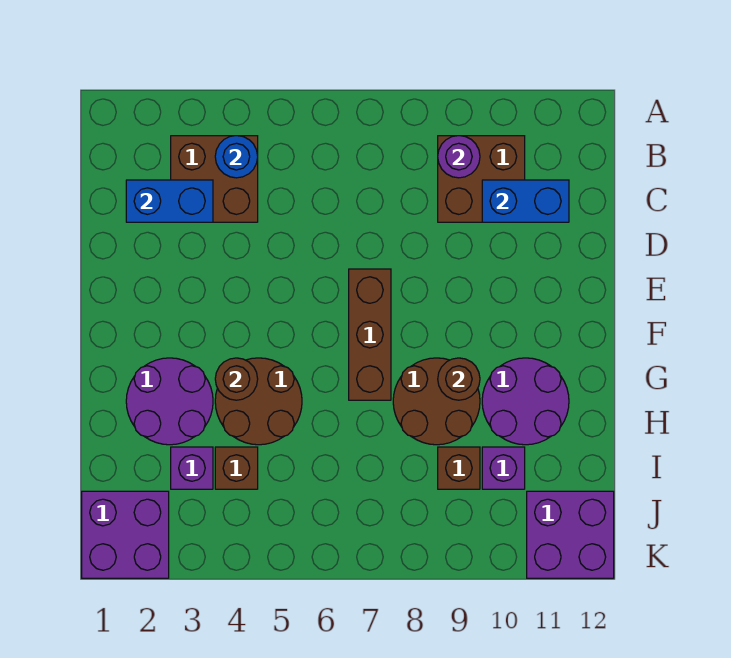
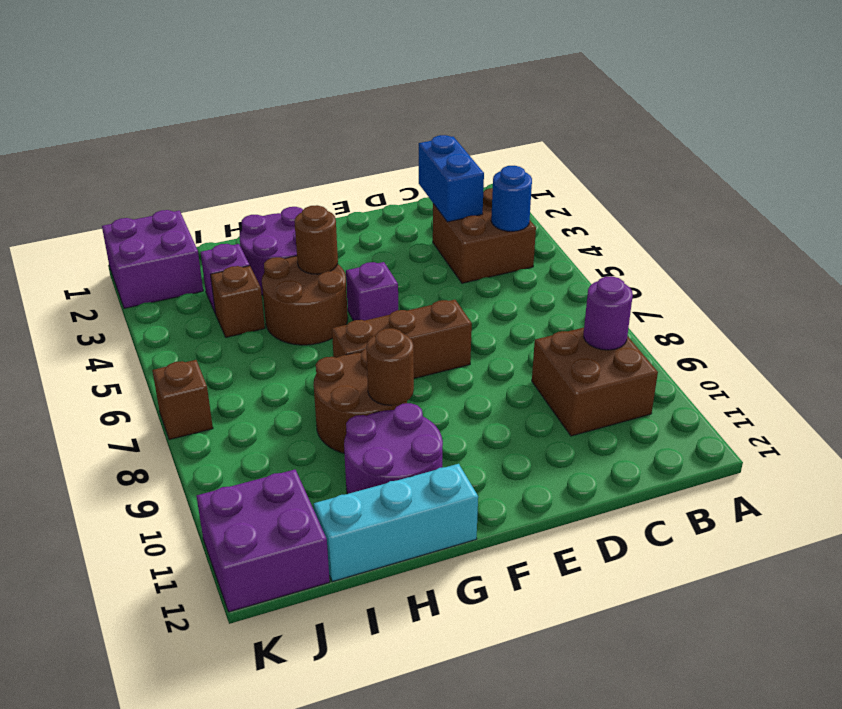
blue 1x2 brick [482,180,569,222] -> none
none -> cyan 1x3 brick [314,464,478,582]
brown 1x1 brick [438,447,480,489] -> brown 1x1 brick moved to [152,360,213,440]
purple 1x1 brick [482,447,525,489] -> purple 1x1 brick moved to [346,262,398,321]

